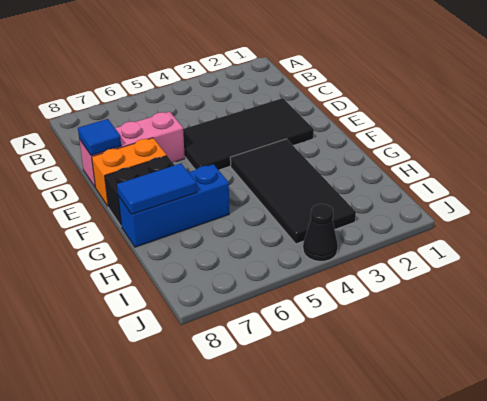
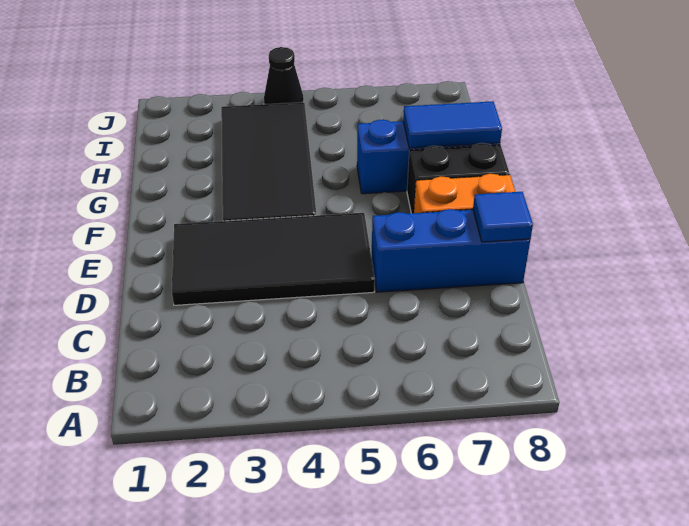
pink 1x3 brick [79,112,185,187] -> blue 1x3 brick [372,209,530,292]

